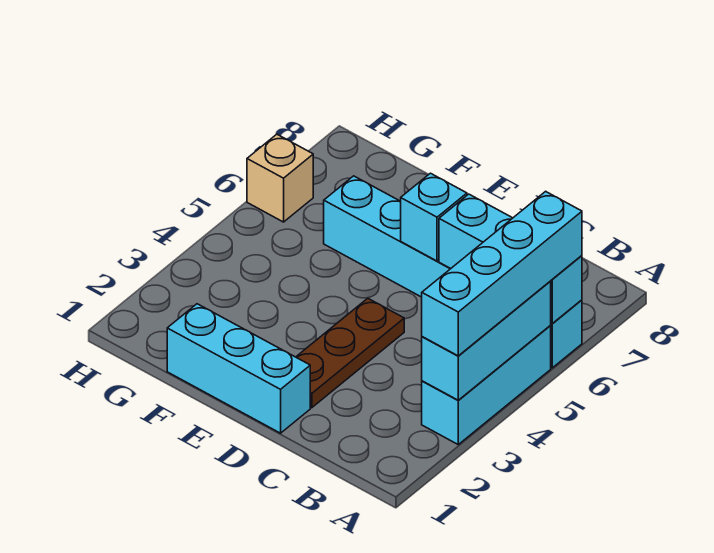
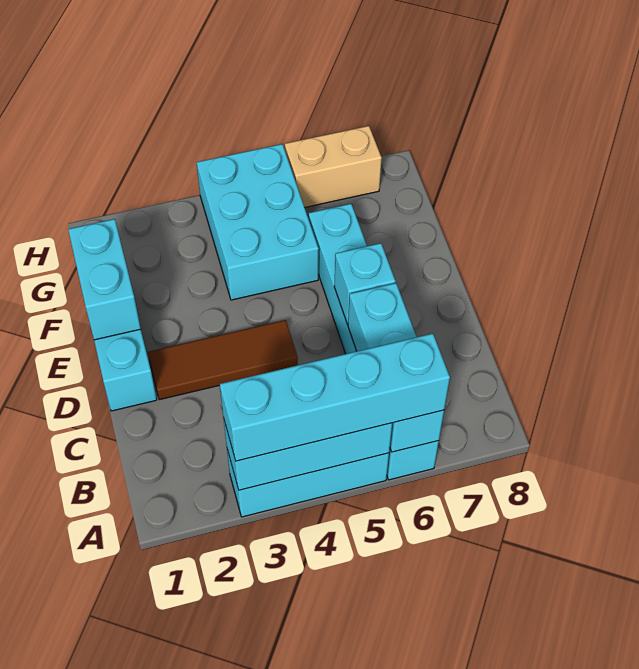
brown 1x3 plate [296,298,404,408] -> brown 1x3 tile [148,320,298,400]
none -> cyan 1x2 brick [68,219,141,340]
none -> cyan 2x3 brick [197,144,319,300]
tan 1x1 brick [247,134,313,222] -> tan 1x2 brick [285,126,382,208]

